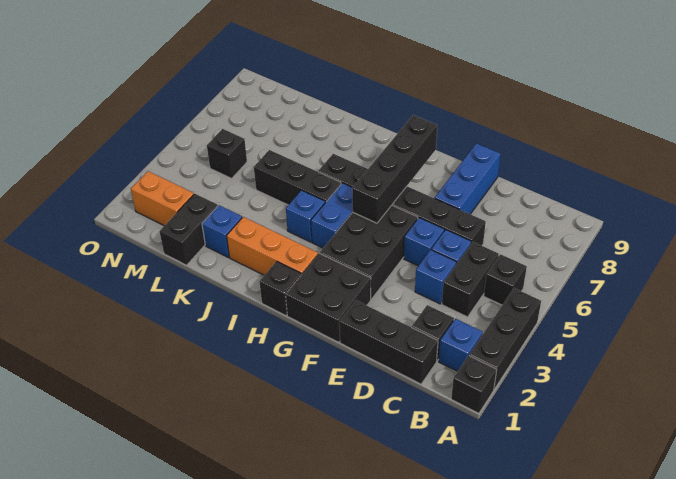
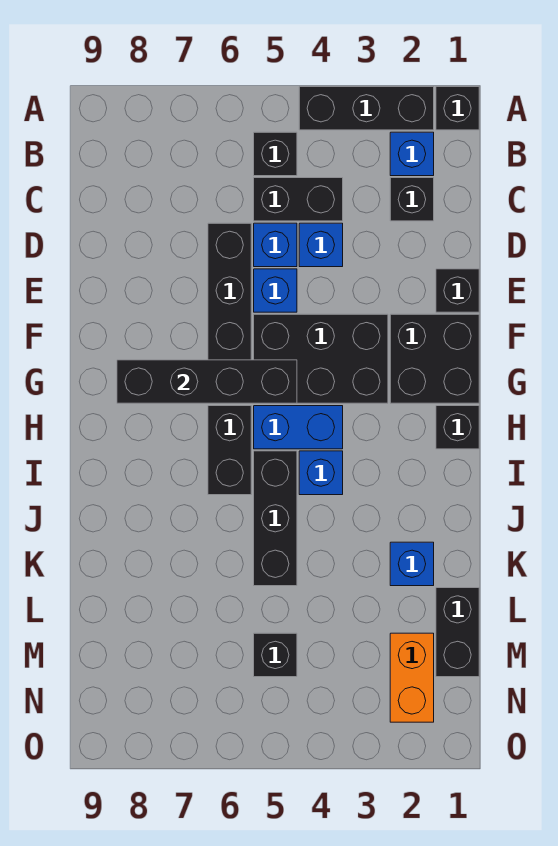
black 1x3 brick [339,300,438,384] -> black 1x1 brick [436,269,479,312]
blue 1x3 brick [435,143,501,214] -> none
orange 1x3 brick [227,217,318,275] -> none
black 1x2 brick [160,194,218,265] -> black 1x2 brick turned to [436,588,479,677]

